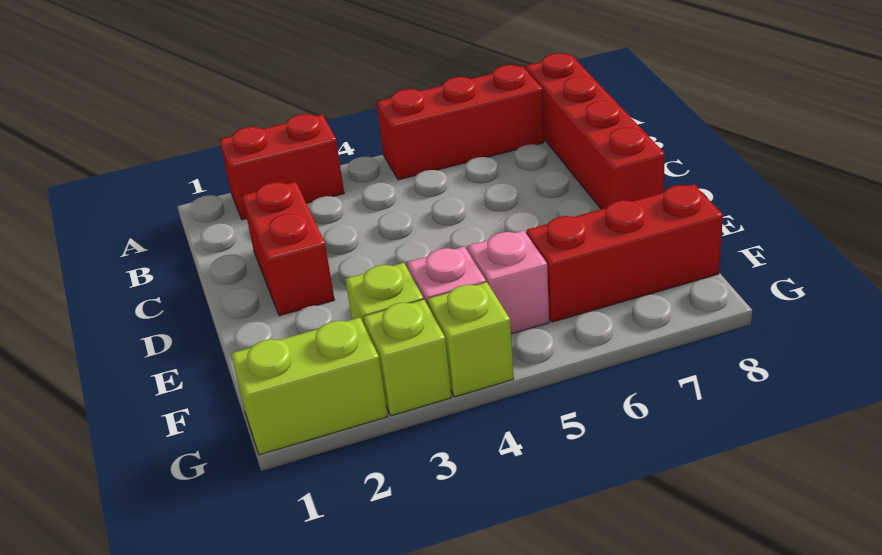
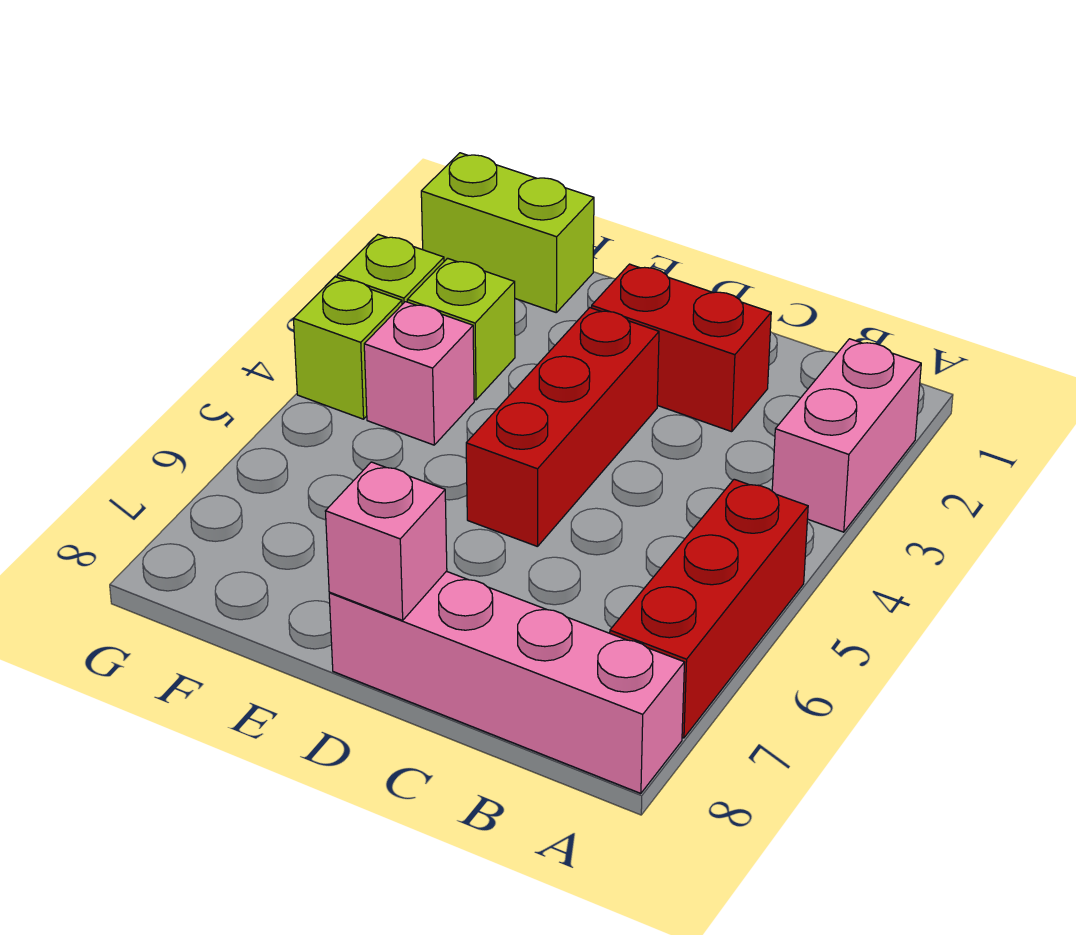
red 1x2 brick [220,114,344,220] -> pink 1x2 brick [772,339,921,532]
red 1x4 brick [525,53,665,209] -> pink 1x4 brick [329,571,684,793]
pink 1x1 brick [468,230,549,334] -> pink 1x1 brick moved to [325,462,447,620]
red 1x3 brick [527,185,723,322] -> red 1x3 brick moved to [466,308,659,547]
lime 1x2 brick [231,318,388,455] -> lime 1x2 brick turned to [421,153,594,312]

